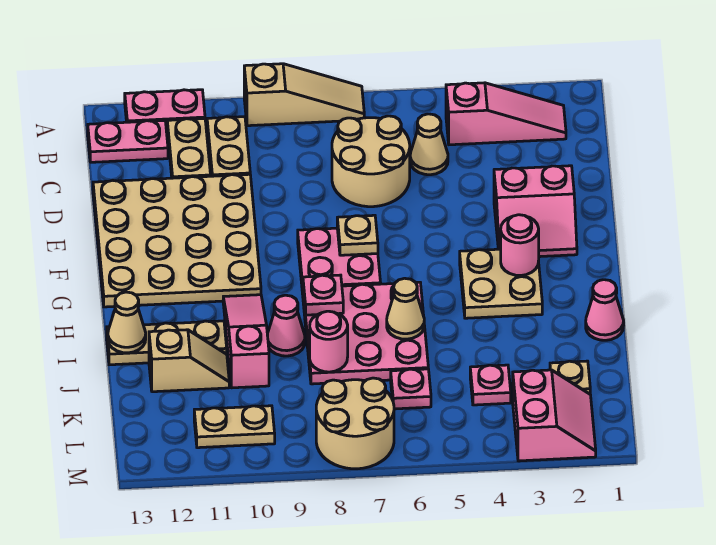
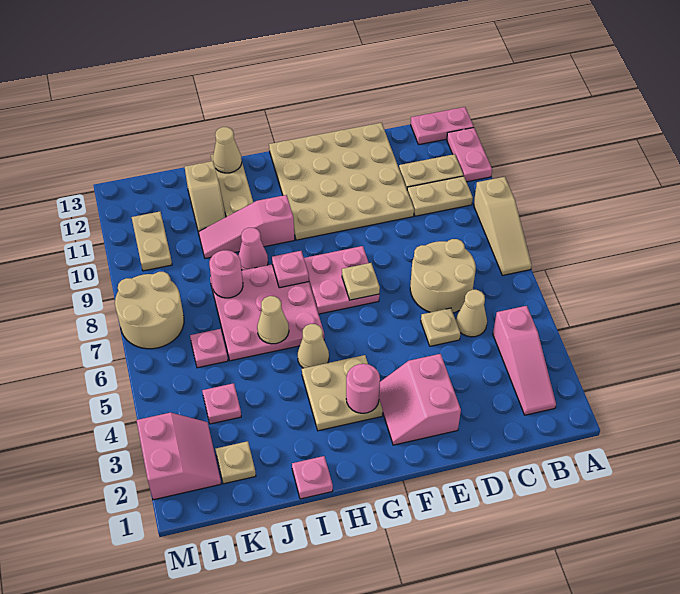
pink 1x2 plate [88,121,168,162] -> pink 1x2 plate turned to [411,107,474,145]
none -> tan 1x1 plate [421,308,460,346]
none -> tan 1x1 cone [298,324,329,368]
pink 1x3 slope [223,295,269,388] -> pink 1x3 slope turned to [198,195,295,258]
pink 1x1 cone [586,280,624,340] -> pink 1x1 plate [292,456,333,499]
pink 2x2 slope [513,370,596,461] -> pink 2x2 slope turned to [137,413,221,500]

